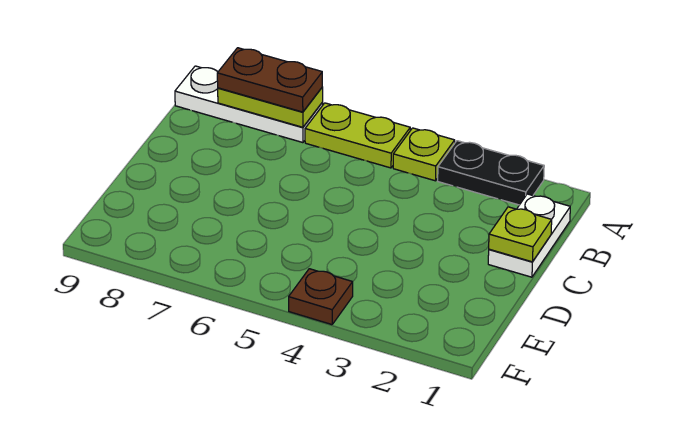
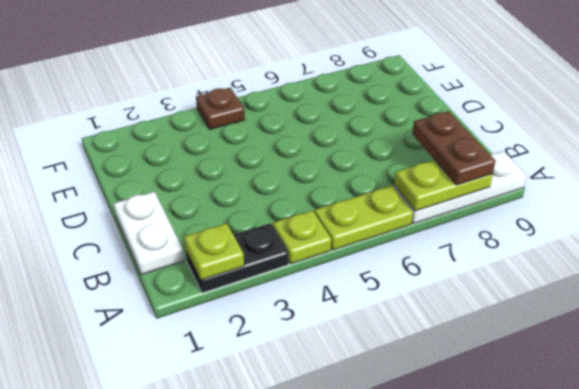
brown 1x2 plate [217,48,322,112] -> brown 1x2 plate turned to [412,111,495,185]
lime 1x1 plate [489,207,552,262] -> lime 1x1 plate moved to [184,223,244,280]

